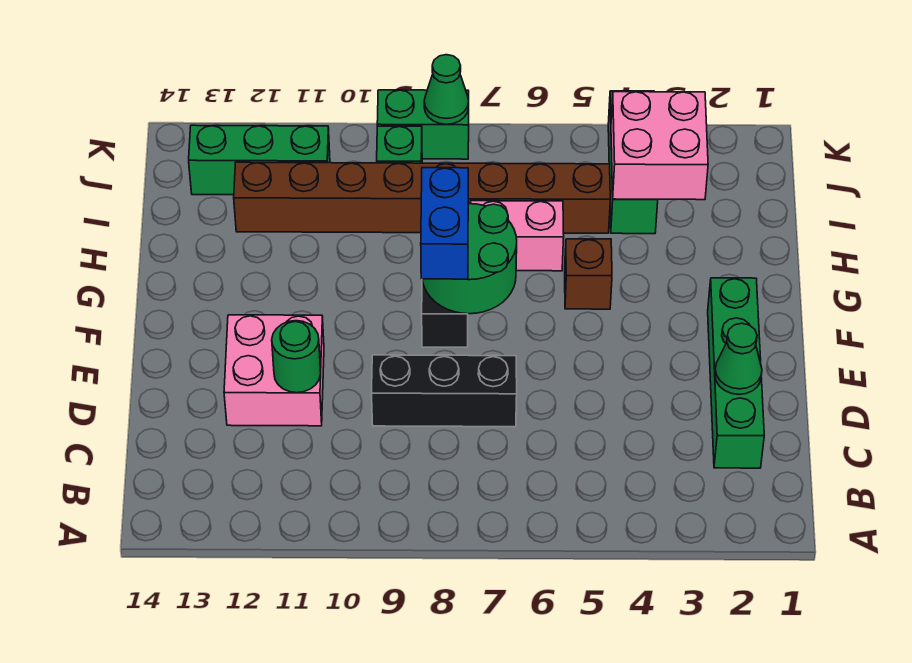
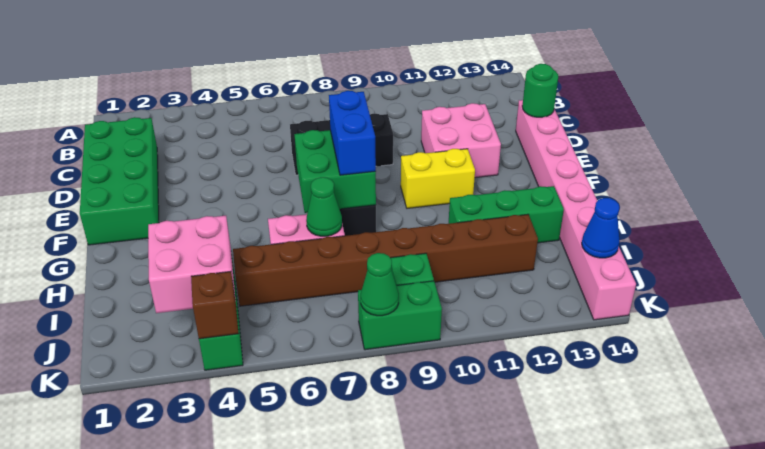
green 1x4 brick [708,278,764,468] -> green 2x4 brick [80,117,159,245]
green 1x1 cone [715,323,762,394] -> green 1x1 cone moved to [306,177,342,236]
green 1x1 round brick [272,321,321,393] -> green 1x1 round brick moved to [522,64,558,117]
none -> pink 1x8 brick [516,100,636,320]
green 2x2 round brick [423,204,517,314] -> green 2x2 brick [294,130,376,213]
none -> yellow 1x2 brick [401,149,475,208]
brown 1x1 brick [565,239,612,309] -> brown 1x1 brick moved to [191,272,239,339]
green 1x3 brick [189,125,330,195] -> green 1x3 brick moved to [449,186,564,243]
none -> blue 1x1 cone [582,198,620,258]

